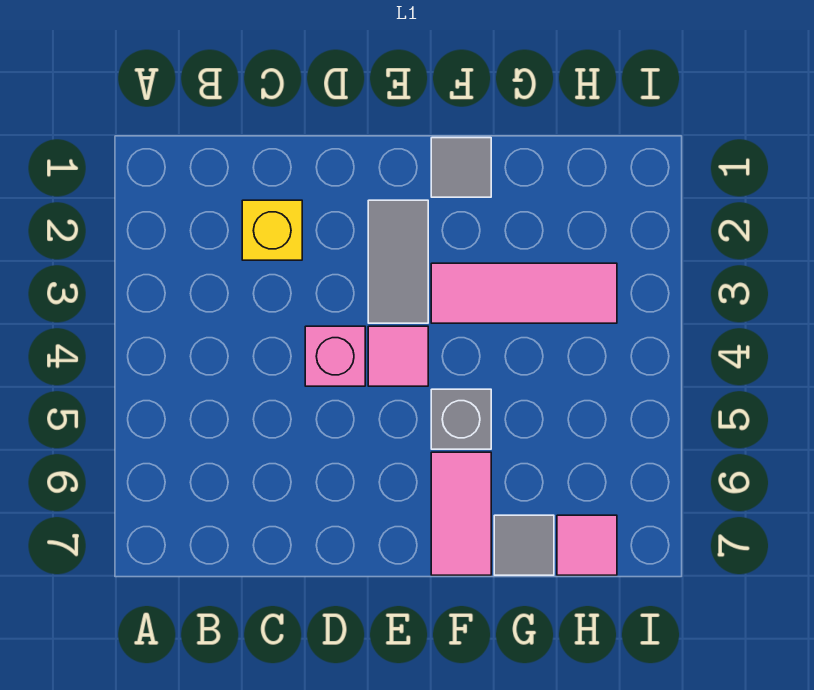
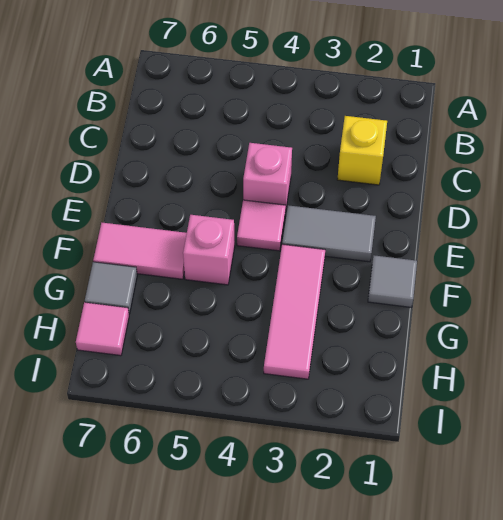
grey 1x1 brick [431,389,491,449] -> pink 1x1 brick [183,215,235,285]

